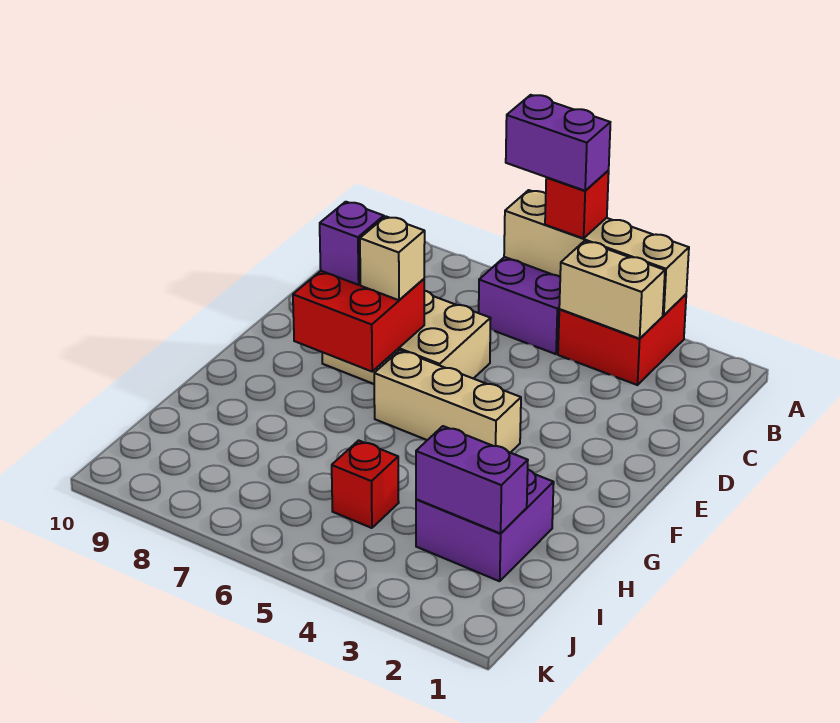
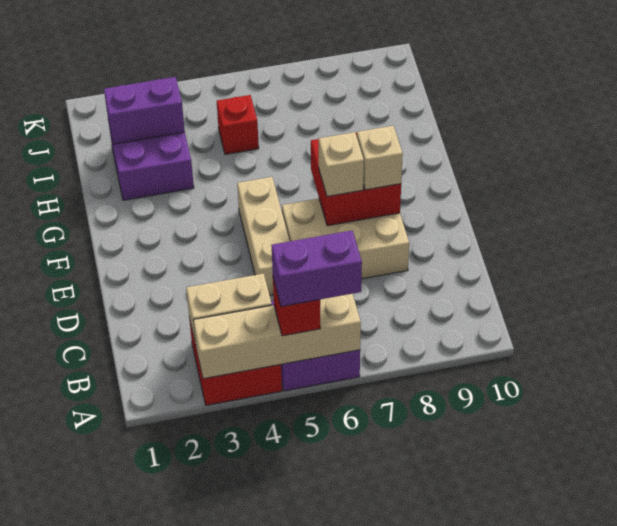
purple 1x1 brick [320,202,384,285] -> tan 1x1 brick [357,126,403,190]
tan 1x3 brick [374,350,521,453] -> tan 1x3 brick turned to [237,177,290,295]

